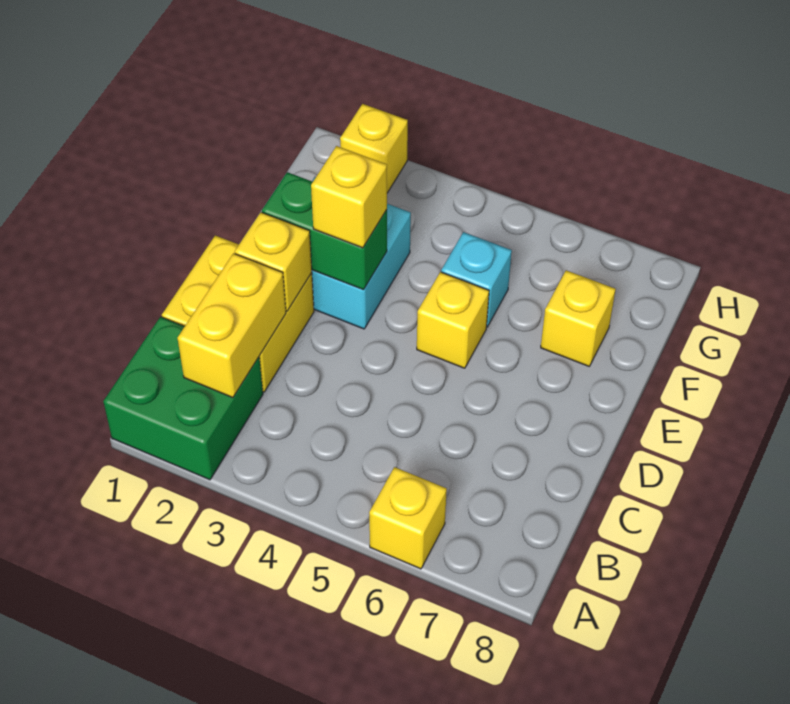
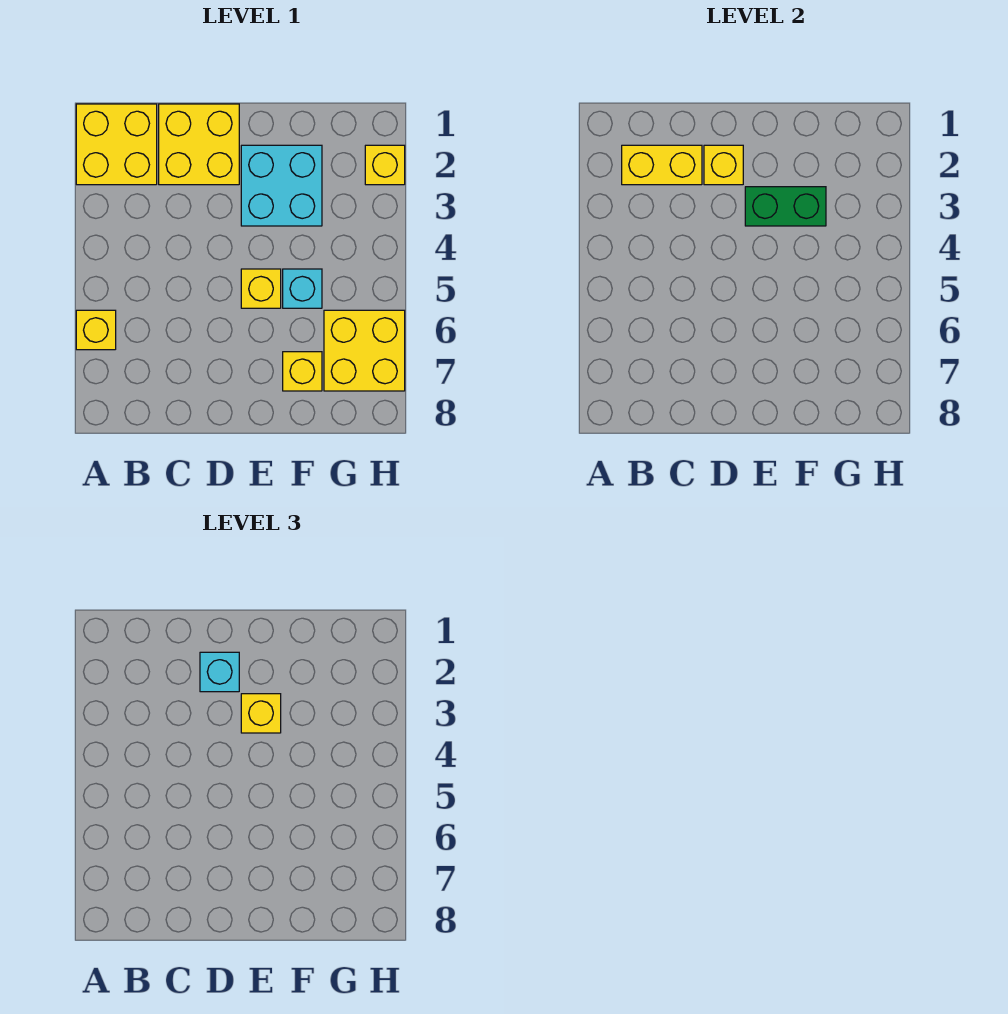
green 2x2 brick [103,317,263,480] -> yellow 2x2 brick [76,104,157,185]
none -> cyan 1x1 brick [200,652,239,692]
green 1x2 brick [262,172,387,290] -> green 1x2 brick turned to [745,187,826,226]
none -> yellow 2x2 brick [324,310,405,391]

